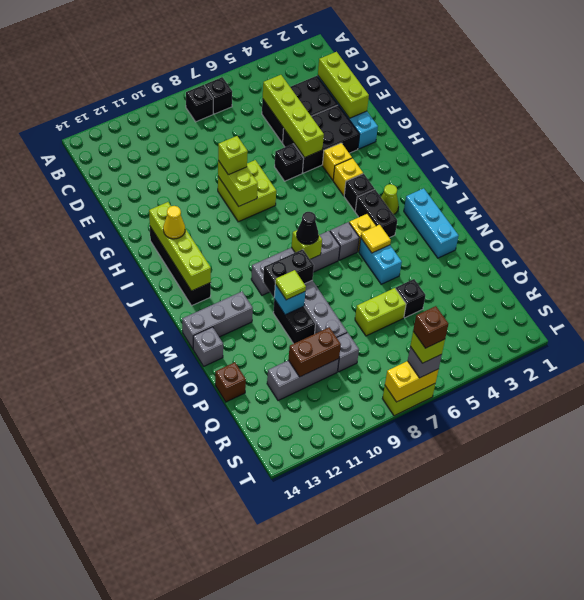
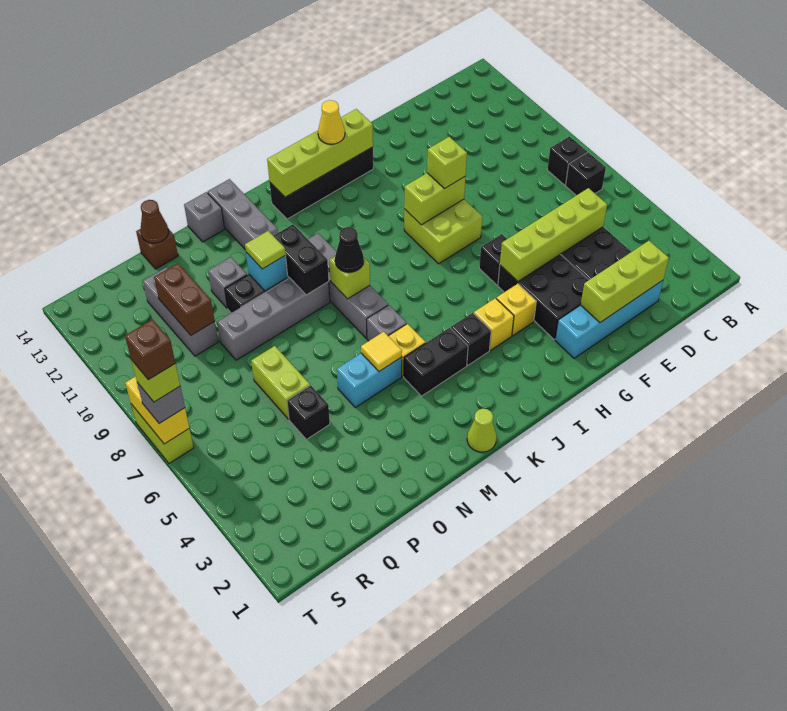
lime 1x1 cone [381,184,399,215] -> lime 1x1 cone moved to [467,409,497,452]
cyan 1x3 brick [404,188,459,258] -> none
none -> brown 1x1 cone [140,200,169,243]
grey 1x1 brick [337,333,359,372] -> grey 1x1 brick moved to [208,257,247,308]

